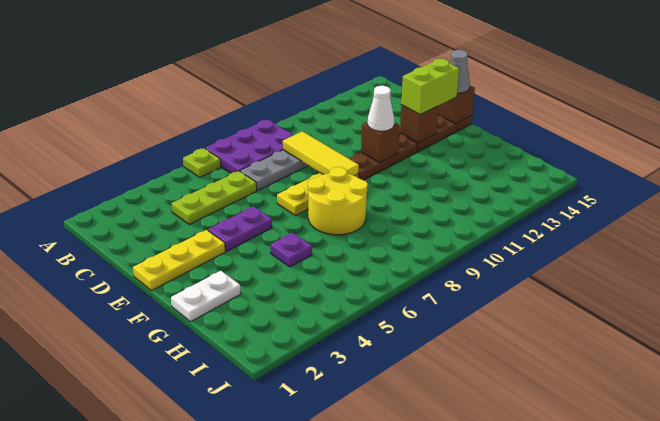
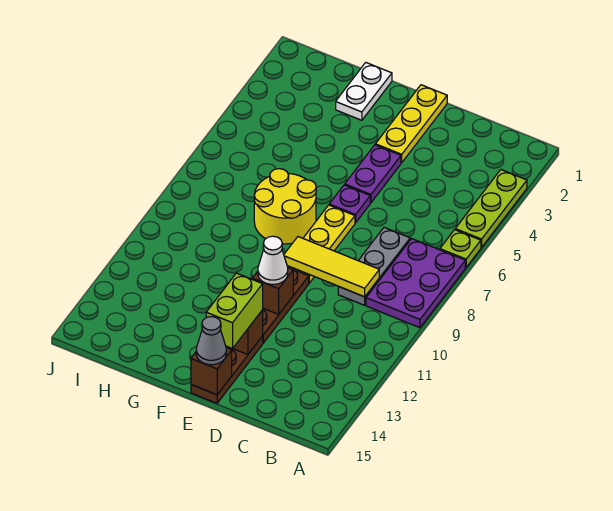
lime 1x3 plate [171,171,257,225] -> lime 1x3 plate moved to [455,170,527,247]
purple 1x1 plate [271,233,312,267] -> purple 1x1 plate moved to [329,185,370,223]

